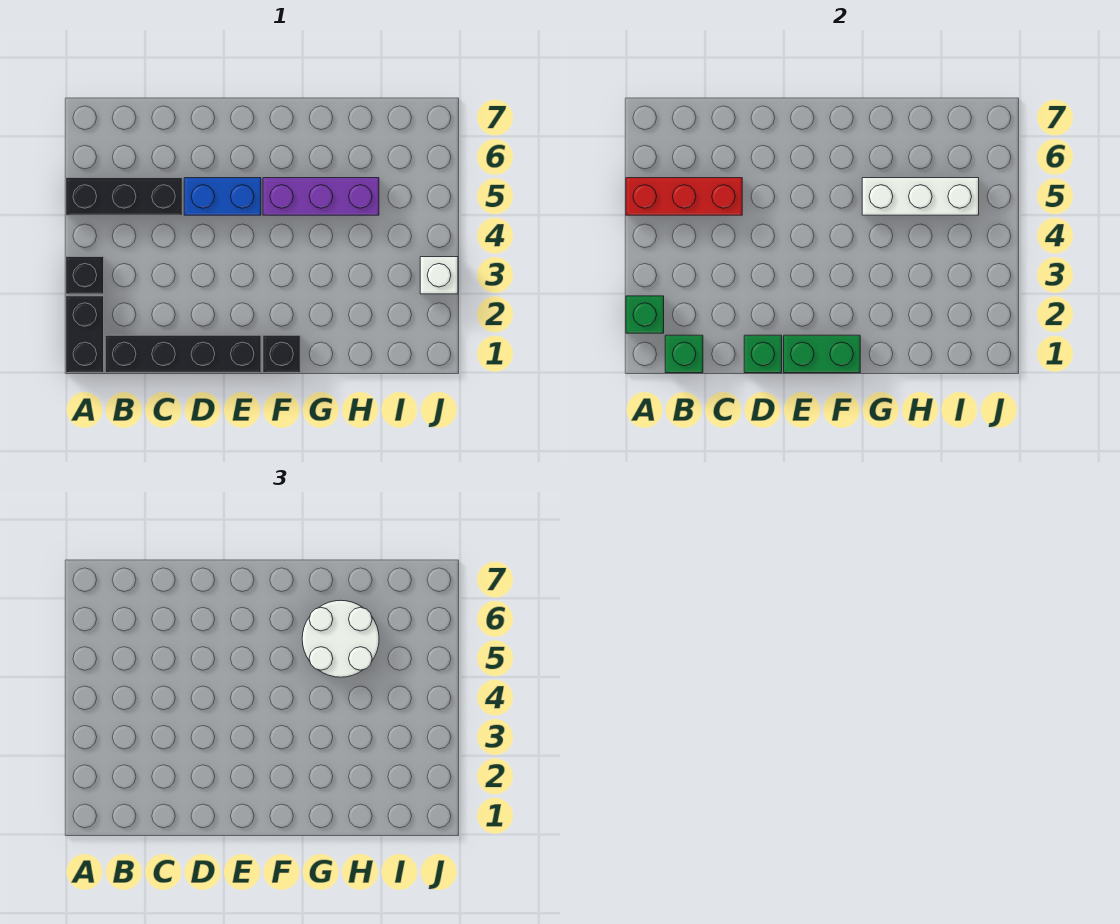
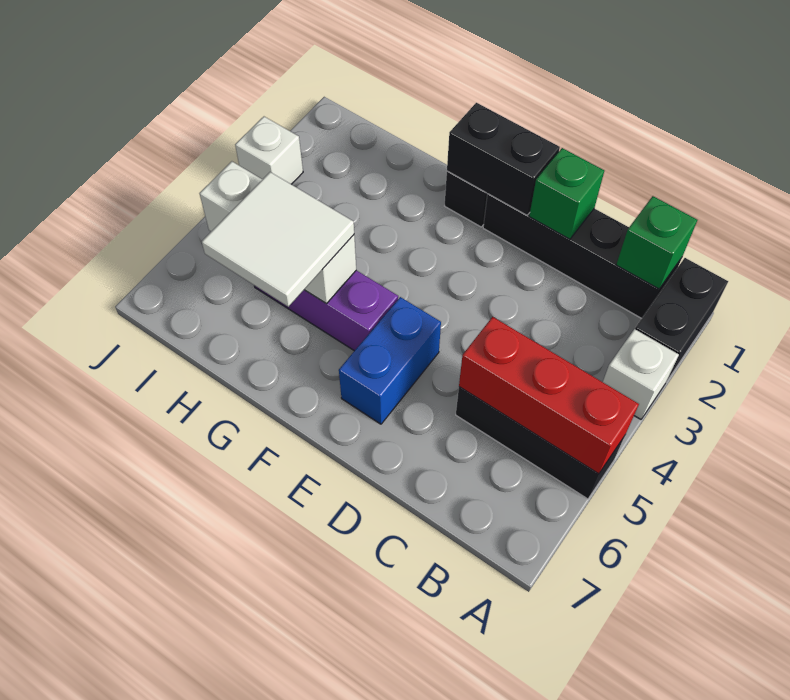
green 1x1 brick [626,296,664,333] -> none
black 1x1 brick [66,257,104,294] -> white 1x1 brick [603,329,679,419]
blue 1x2 brick [184,178,261,215] -> blue 1x2 brick turned to [339,297,441,424]
green 1x2 brick [784,335,860,373] -> black 1x2 brick [447,103,560,215]
white 2x2 round brick [302,600,379,677] -> white 2x2 tile [202,172,354,307]

